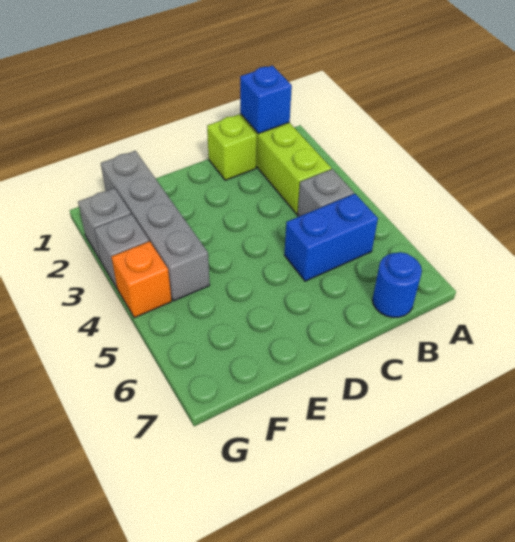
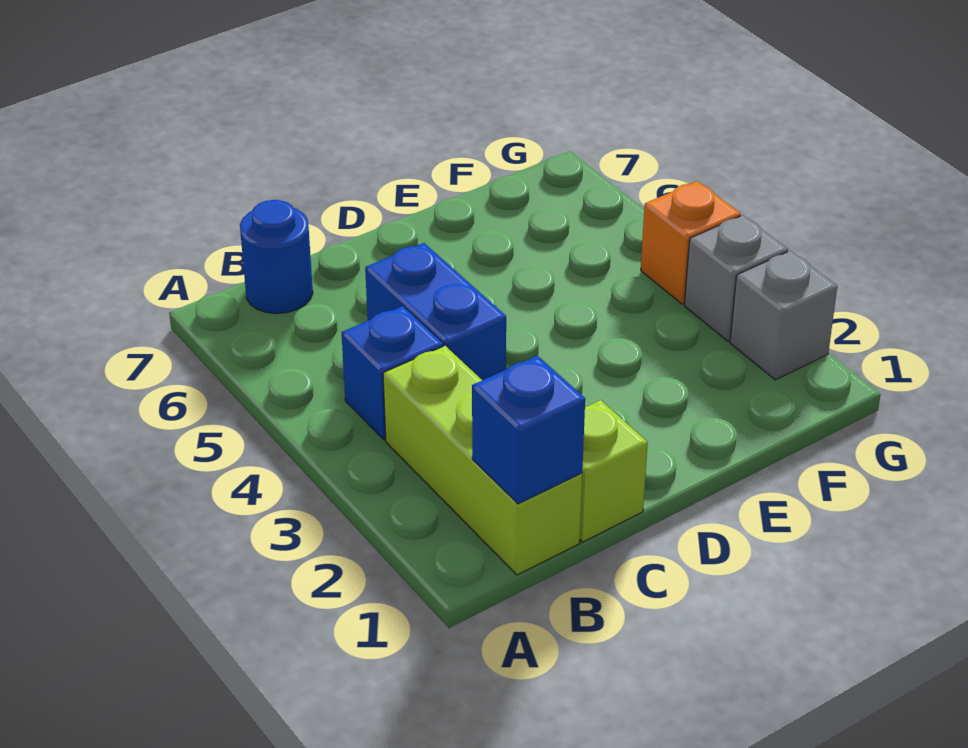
grey 1x1 brick [298,169,354,217] -> blue 1x1 brick [341,306,443,440]
blue 1x2 brick [284,194,378,281] -> blue 1x2 brick turned to [365,243,506,380]
grey 1x4 brick [101,151,210,301] -> none

